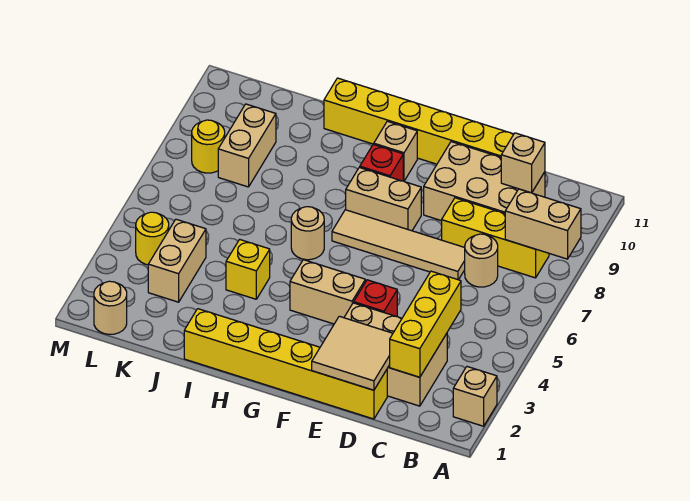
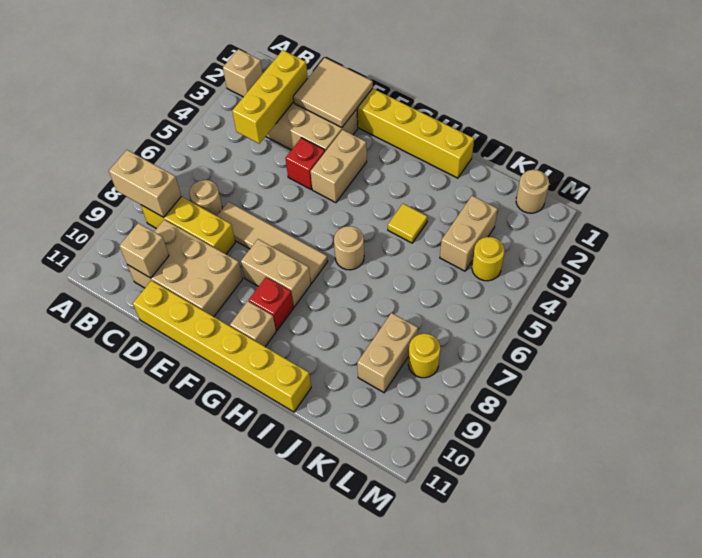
tan 1x2 brick [290,260,365,324] -> tan 1x2 brick turned to [311,130,367,203]
yellow 1x1 brick [226,239,270,299] -> yellow 1x1 tile [388,204,427,243]

